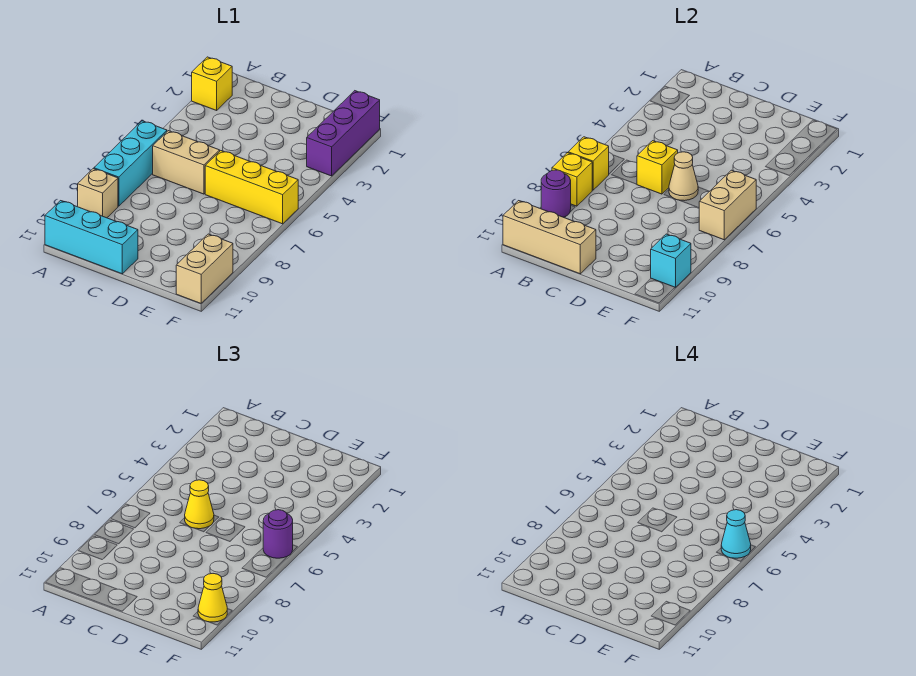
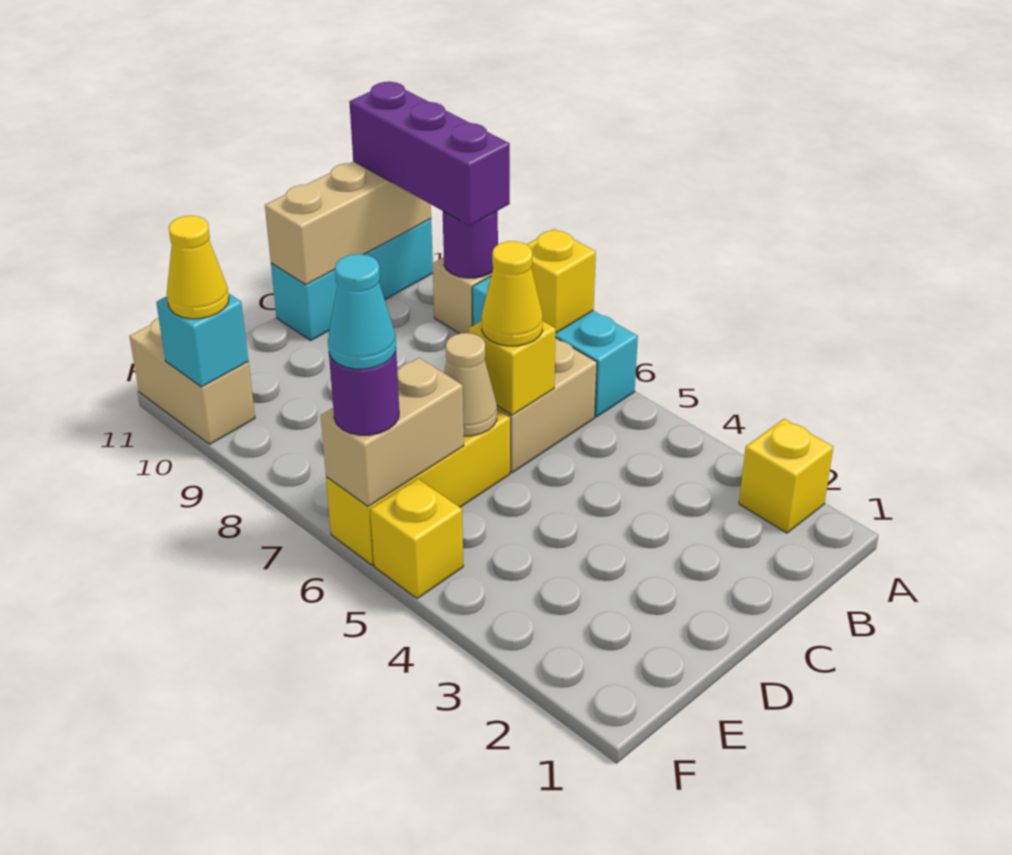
yellow 1x1 brick [552,153,592,206] -> yellow 1x1 brick moved to [370,479,463,599]
purple 1x3 brick [307,91,380,176] -> purple 1x3 brick moved to [349,82,510,226]
tan 1x2 brick [699,170,756,240] -> tan 1x2 brick turned to [321,358,464,506]

